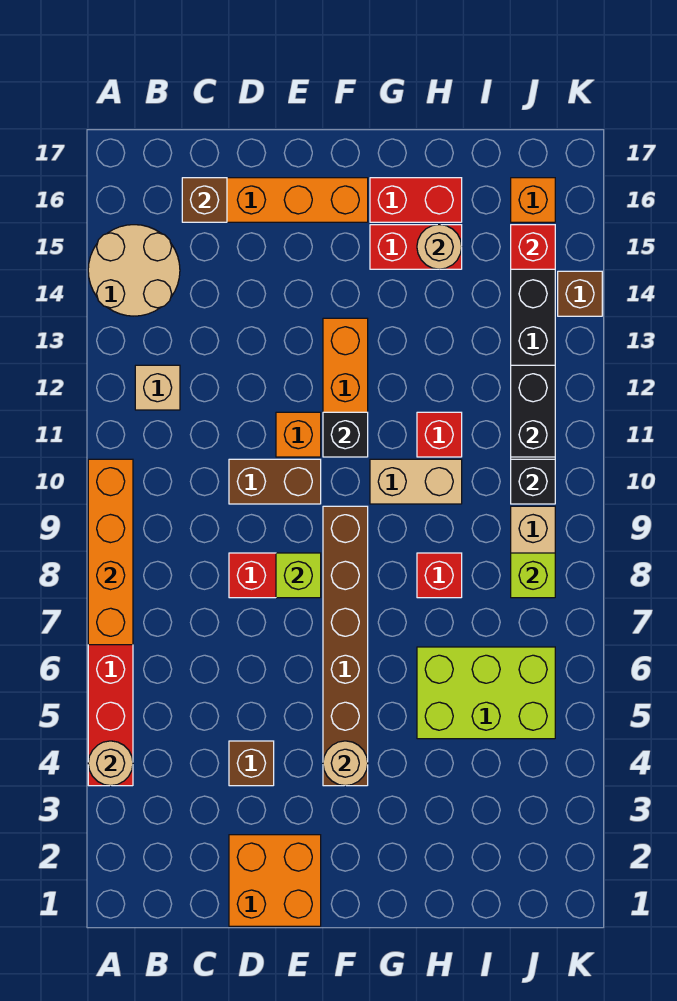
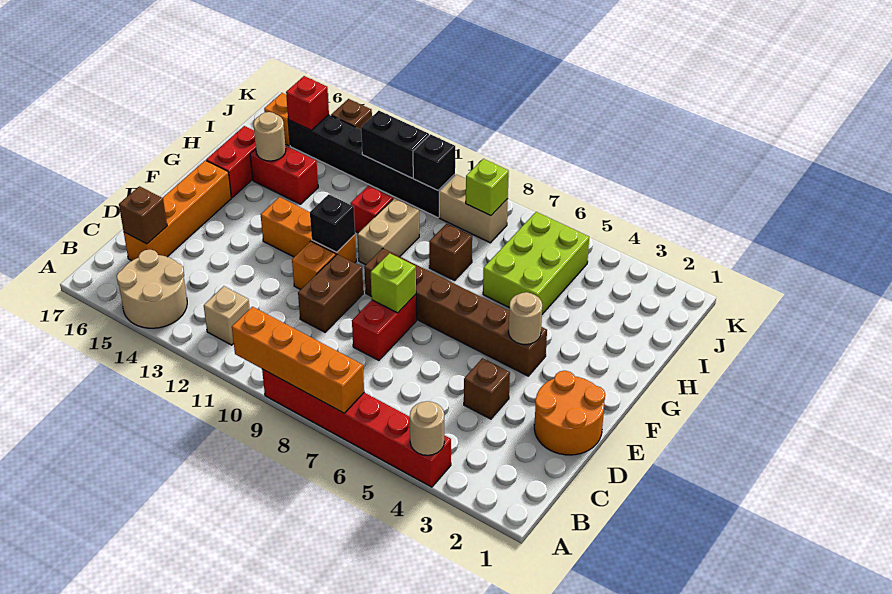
orange 2x2 brick [229,835,321,926] -> orange 2x2 round brick [534,371,605,455]
red 1x2 brick [370,225,462,269] -> red 1x2 brick turned to [250,146,318,204]
red 1x1 brick [417,553,462,598] -> brown 1x1 brick [429,224,472,280]

